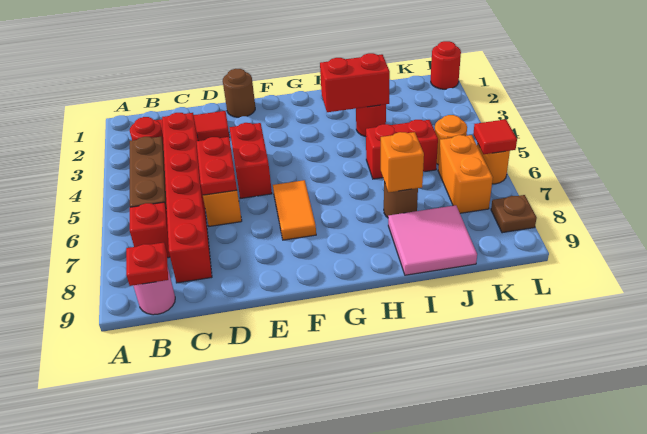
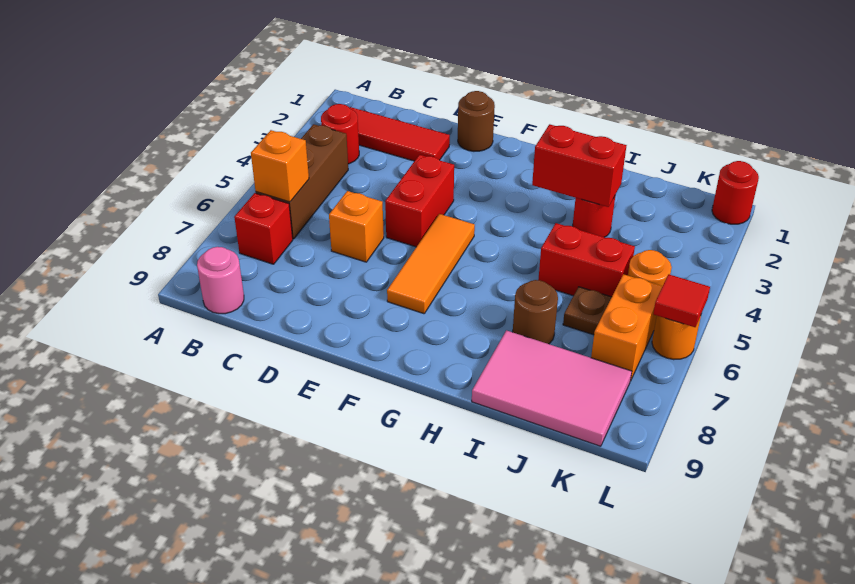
red 1x1 plate [126,243,168,286] -> none
red 1x6 brick [162,113,212,283] -> none
red 1x2 plate [197,137,237,195] -> none
orange 1x2 tile [273,180,316,240] -> orange 1x3 tile [387,214,475,314]
orange 1x1 brick [381,132,424,192] -> orange 1x1 brick moved to [251,130,309,202]
pink 2x2 tile [388,205,477,275] -> pink 2x3 tile [472,330,632,446]
brown 1x1 plate [491,195,537,233] -> brown 1x1 plate moved to [563,287,612,335]

